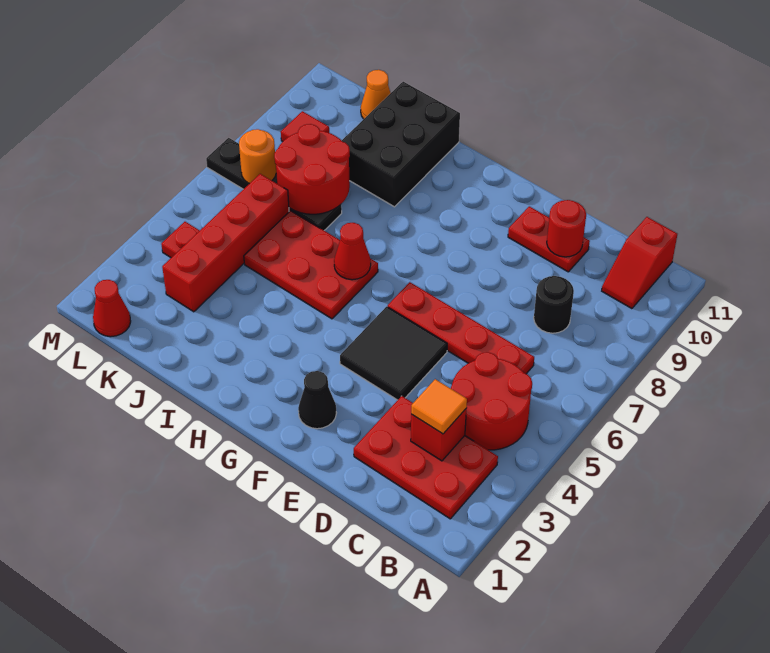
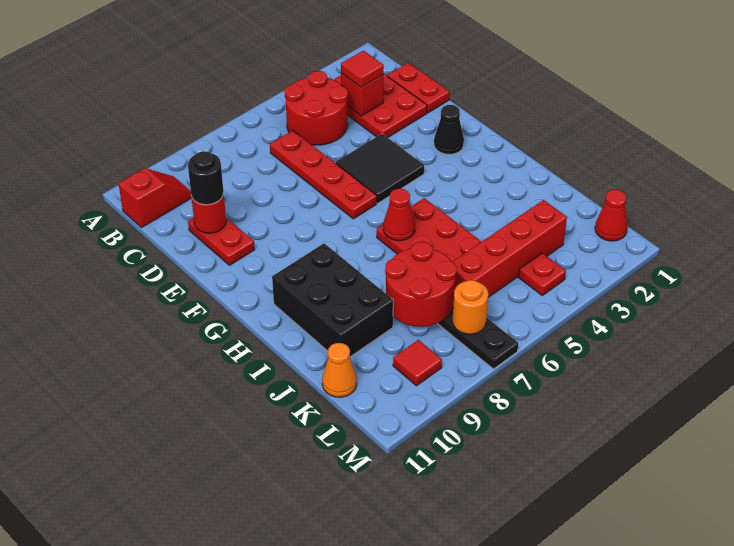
none -> red 1x2 plate [387,63,449,113]
orange 1x1 tile [411,379,467,434] -> red 1x1 tile [341,51,384,87]
black 1x1 round brick [534,276,574,333] -> black 1x1 round brick moved to [188,151,224,205]
black 2x3 brick [342,82,460,207] -> black 2x3 brick turned to [272,243,393,357]

